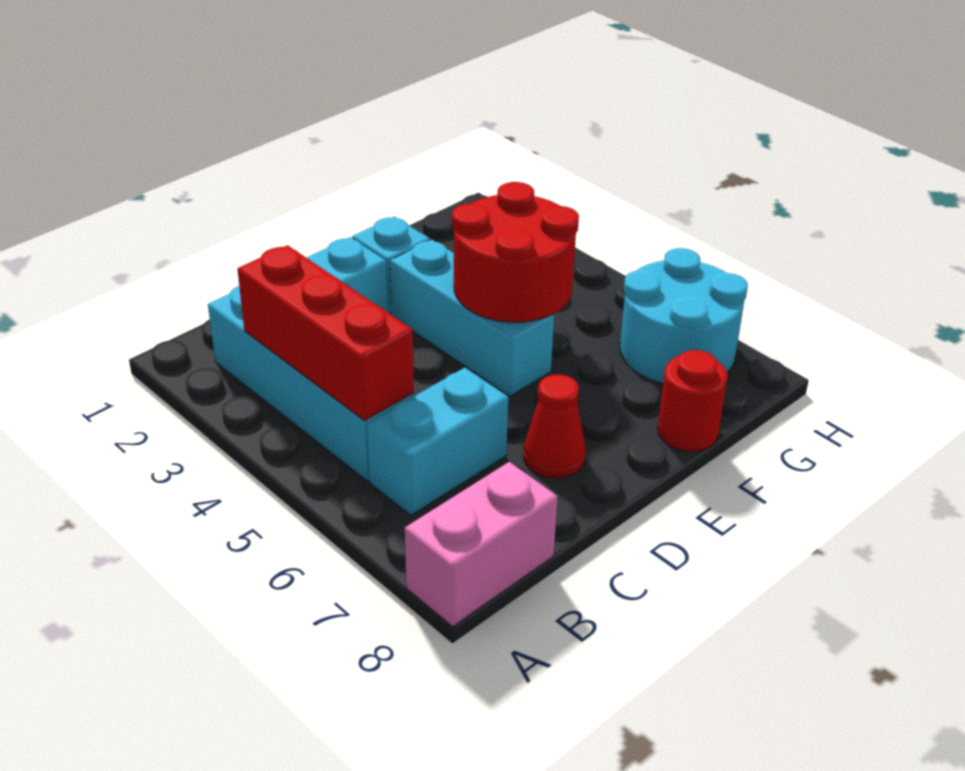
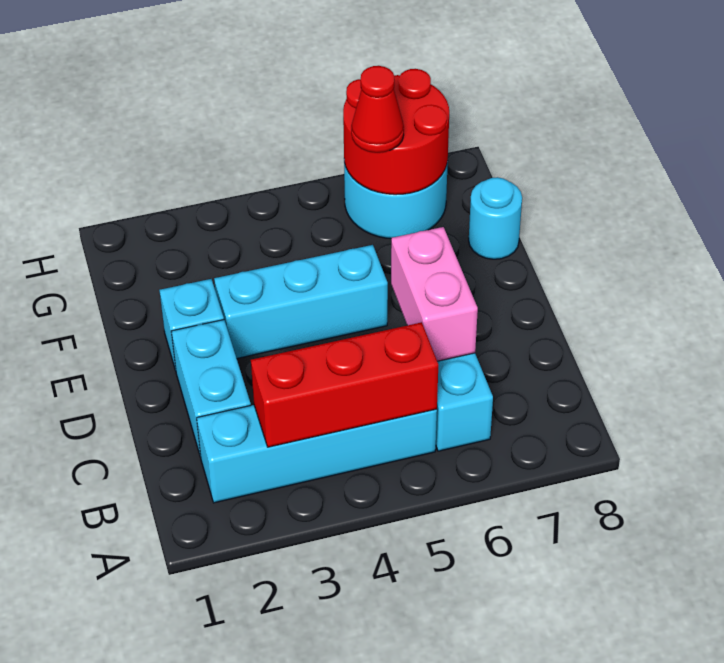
pink 1x2 brick [405,462,558,627] -> pink 1x2 brick moved to [391,227,478,361]
red 1x1 cone [524,375,586,478] -> red 1x1 cone moved to [351,66,404,153]
red 2x2 round brick [452,182,579,322] -> red 2x2 round brick moved to [343,69,449,195]
red 1x1 round brick [658,350,728,452] -> cyan 1x1 round brick [469,177,522,259]

